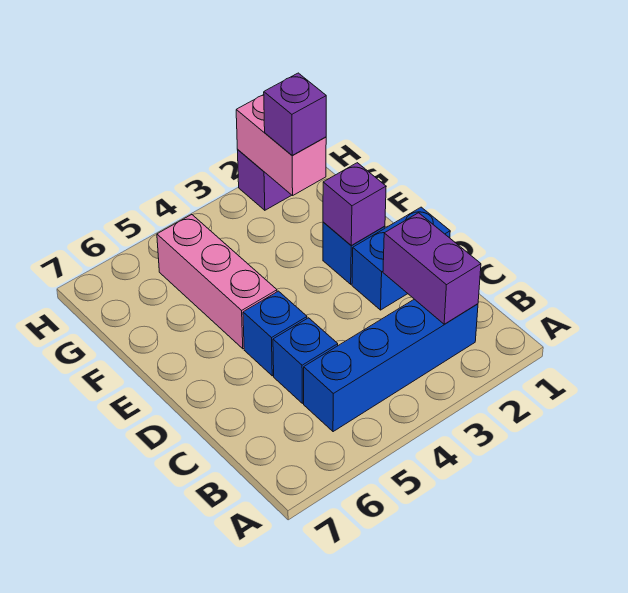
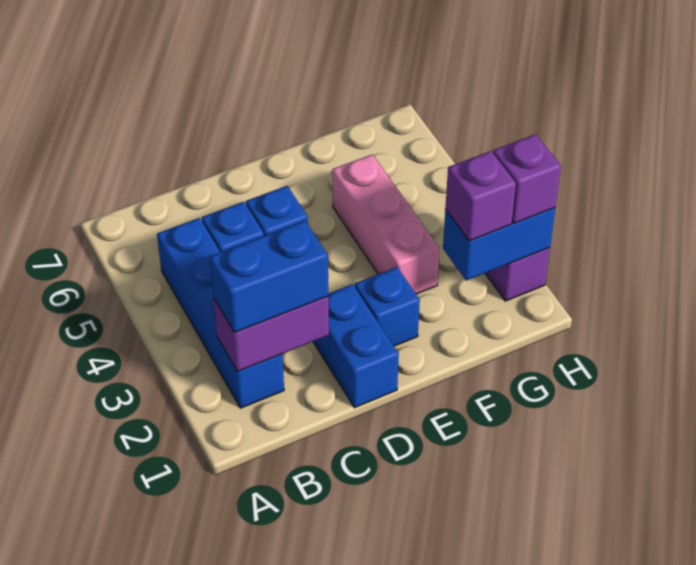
none -> blue 1x2 brick [210,221,328,333]
purple 1x1 brick [323,163,386,246] -> purple 1x1 brick moved to [493,134,561,224]
pink 1x3 brick [157,215,277,349] -> pink 1x3 brick turned to [332,154,440,294]
pink 1x2 brick [236,95,326,196] -> blue 1x2 brick [443,208,555,281]

